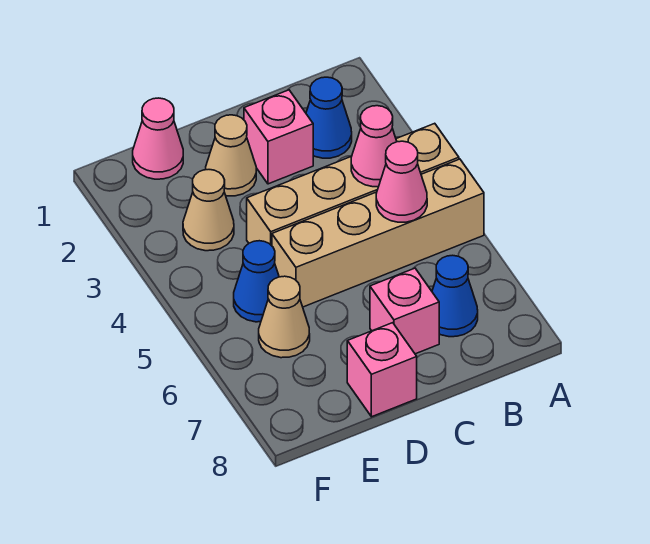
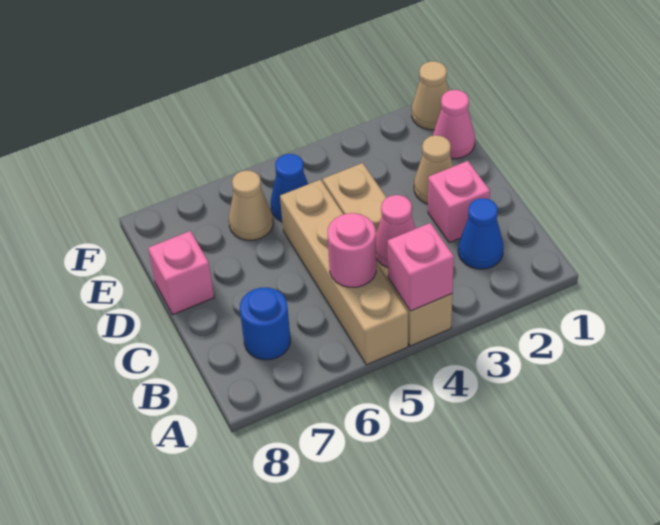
pink 1x1 cone [376,141,427,222] -> pink 1x1 round brick [328,213,376,287]
blue 1x1 cone [432,255,478,337] -> blue 1x1 round brick [240,287,290,360]
pink 1x1 brick [370,268,439,354] -> pink 1x1 brick moved to [388,223,454,311]
tan 1x1 cone [183,170,234,251] -> tan 1x1 cone moved to [412,61,449,130]

